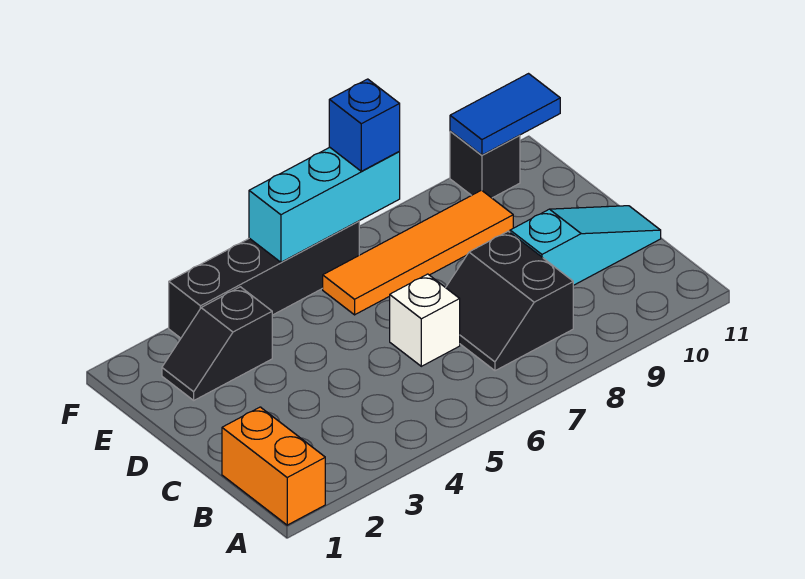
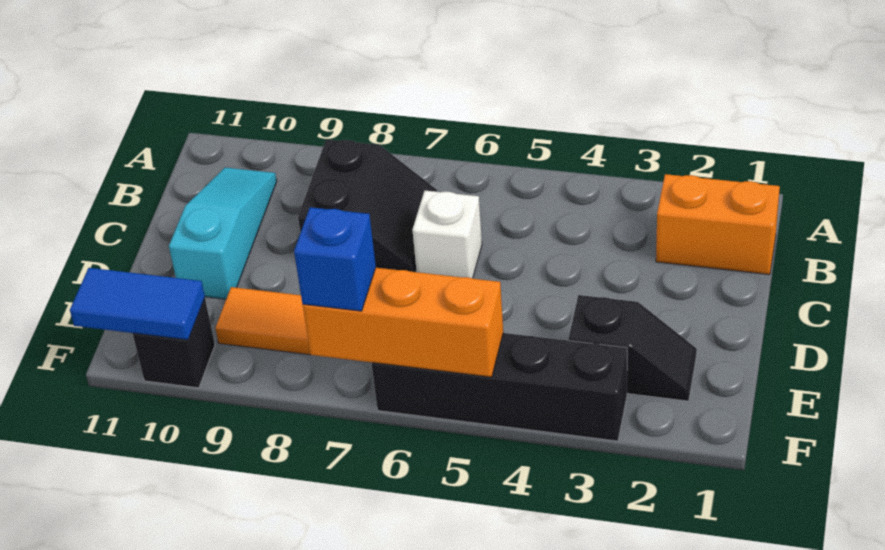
orange 1x2 brick [222,407,325,525] -> orange 1x2 brick turned to [656,174,780,275]
cyan 1x3 slope [510,206,661,285] -> cyan 1x3 slope turned to [169,168,277,299]
cyan 1x3 brick [249,147,400,262] -> orange 1x3 brick [303,268,503,377]

